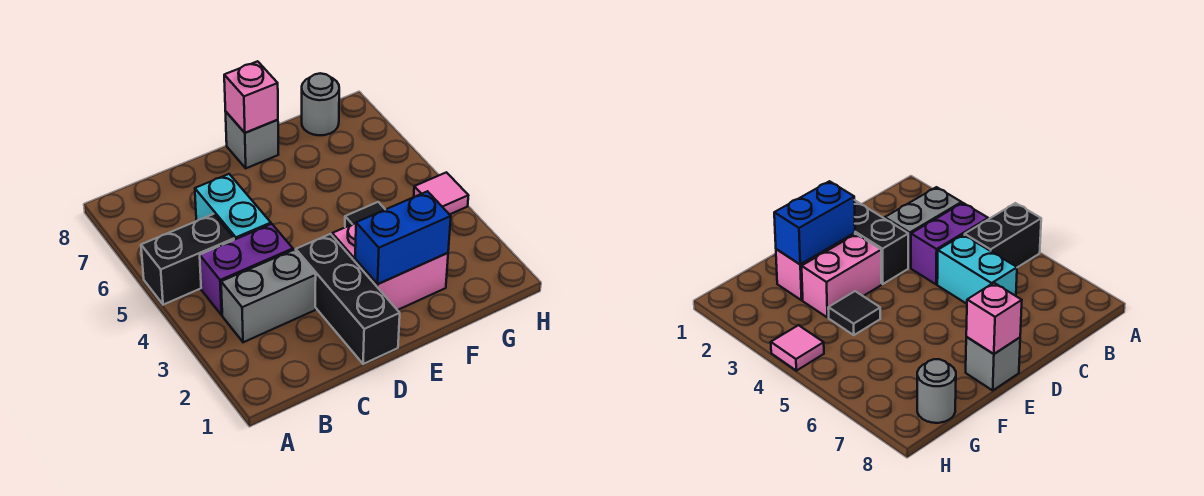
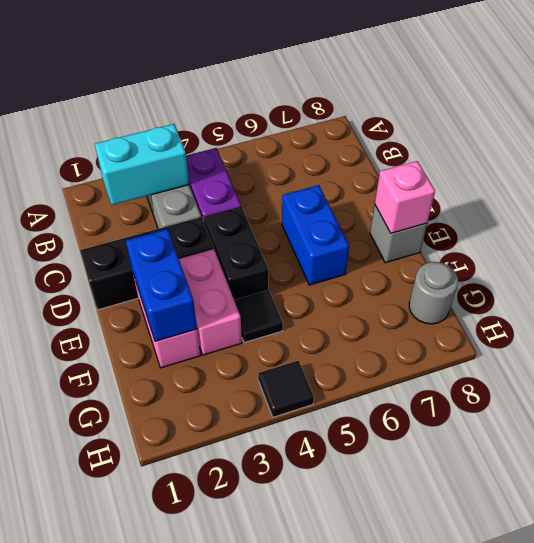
black 1x2 brick [141,214,234,305] -> black 1x2 brick moved to [204,206,268,300]
cyan 1x2 brick [195,174,271,240] -> cyan 1x2 brick moved to [95,124,189,205]
none -> blue 1x2 brick [282,185,349,285]
pink 1x1 tile [414,172,468,215] -> black 1x1 tile [258,361,314,417]

